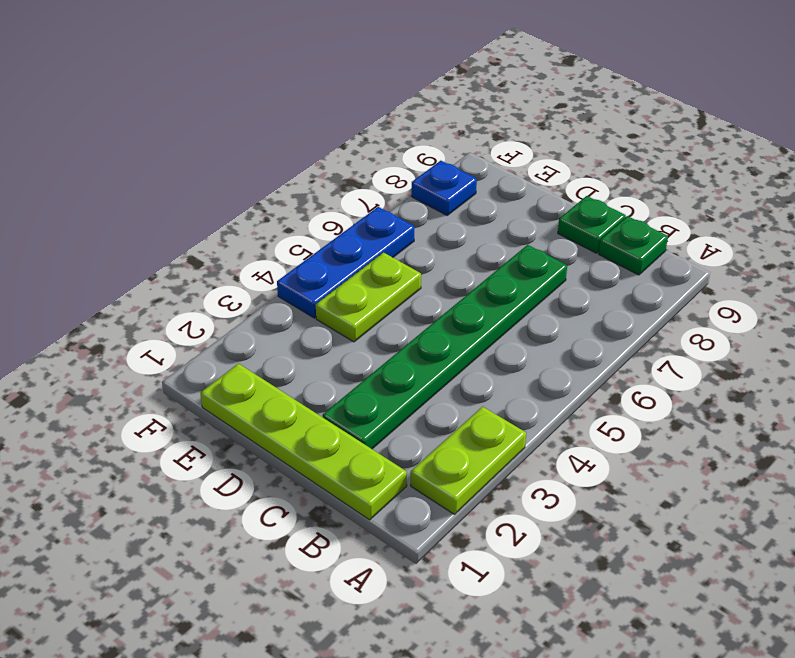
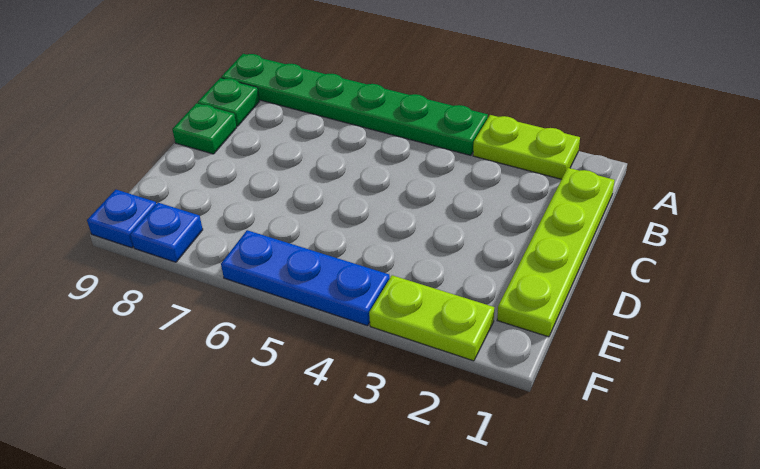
green 1x6 plate [322,245,567,449] -> green 1x6 plate moved to [221,54,488,155]
lime 1x2 plate [316,253,421,342] -> lime 1x2 plate moved to [369,275,494,361]
none -> blue 1x1 plate [87,190,156,248]

